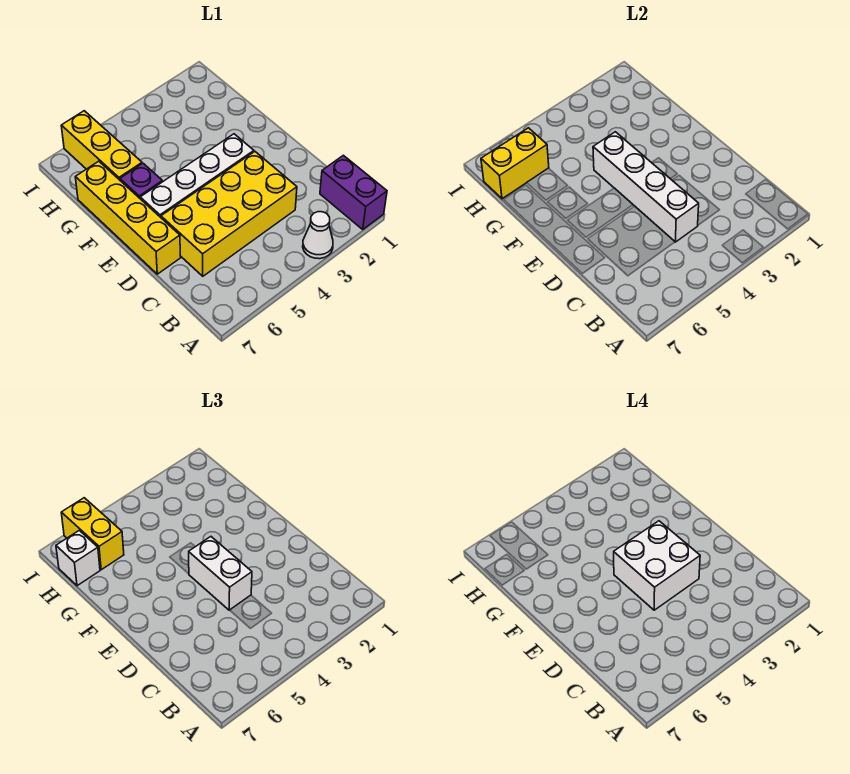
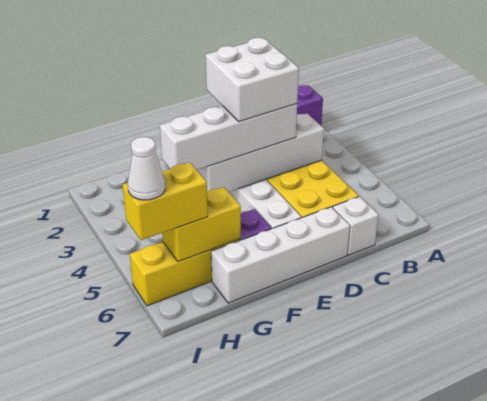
white 1x1 cone [303,212,333,259] -> white 1x1 cone moved to [128,137,165,200]
white 1x2 brick [189,537,252,610] -> white 1x4 brick [160,104,297,170]
yellow 1x4 brick [75,161,181,274] -> white 1x4 brick [211,207,350,303]
yellow 1x2 brick [481,128,549,199] -> yellow 1x2 brick turned to [162,187,241,262]
white 1x1 brick [56,530,100,586] -> white 1x1 brick moved to [333,196,379,255]

